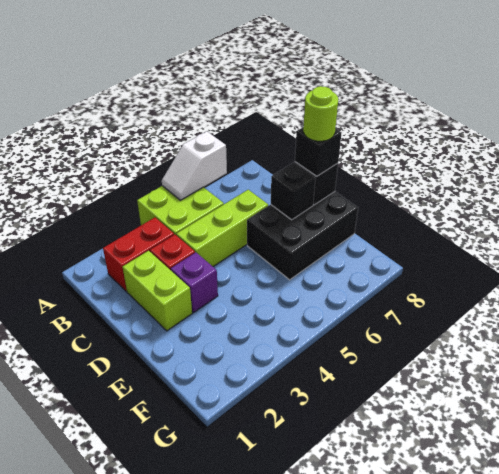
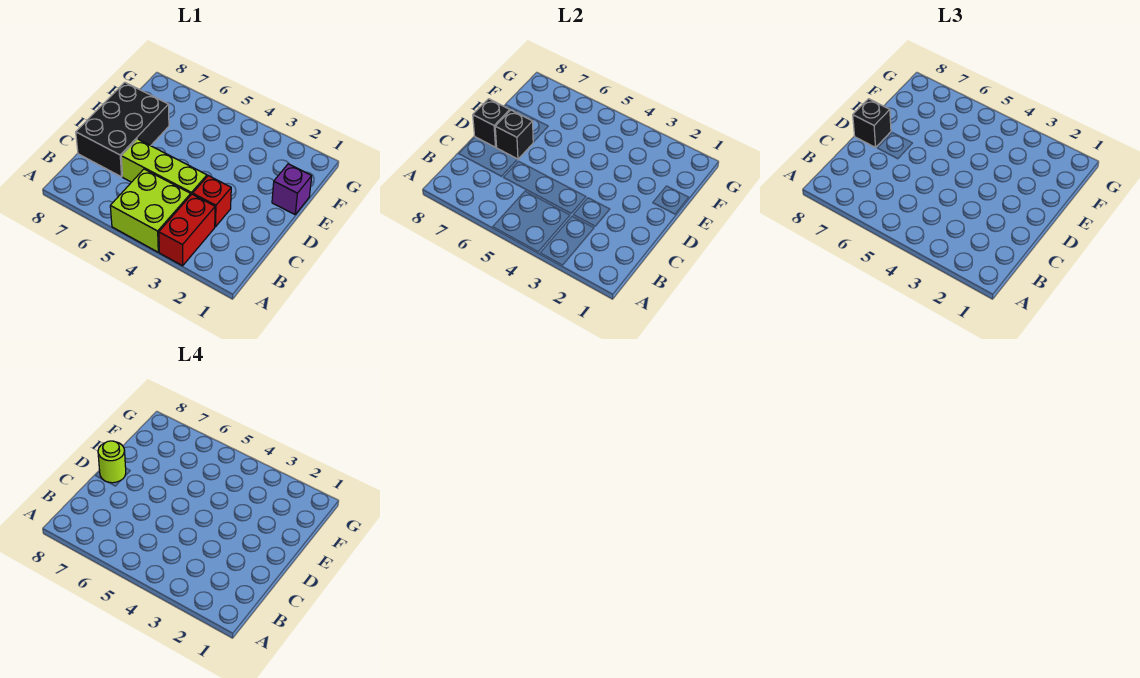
white 1x2 slope [162,131,227,200] -> none
red 1x2 brick [103,218,174,291] -> red 1x2 brick turned to [159,194,215,266]
lime 1x2 brick [123,251,192,331] -> none
purple 1x1 brick [171,252,218,312] -> purple 1x1 brick moved to [272,164,312,214]
black 2x3 brick [247,192,358,280] -> black 2x3 brick turned to [76,82,169,177]

